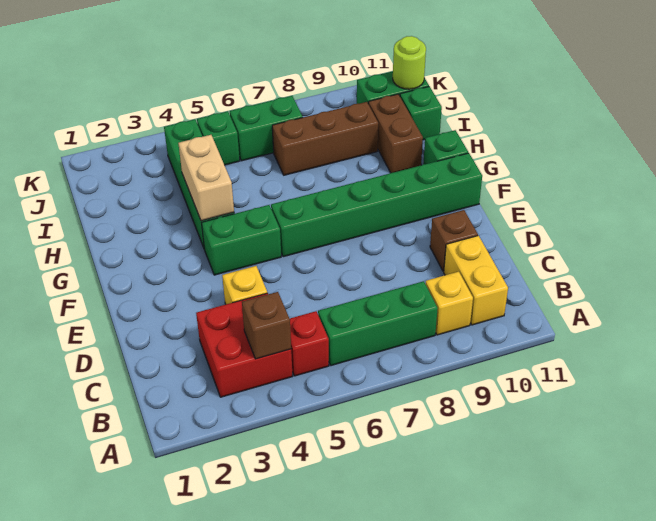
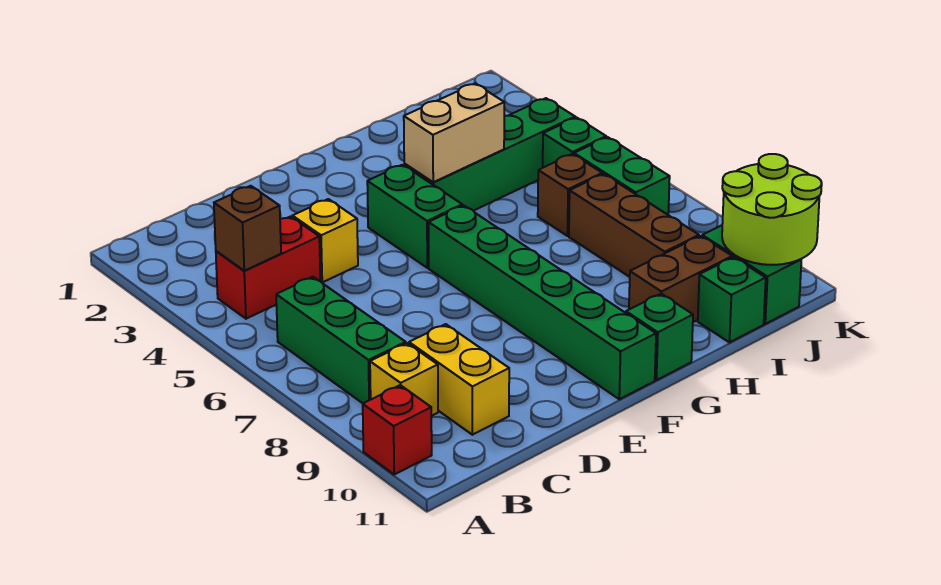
red 2x2 brick [196,293,293,397] -> red 1x2 brick [216,216,320,319]
red 1x1 brick [290,311,329,376] -> red 1x1 brick moved to [363,385,432,474]
yellow 1x2 brick [444,235,508,325] -> yellow 1x2 brick turned to [409,324,509,435]
brown 1x1 brick [430,210,478,271] -> brown 1x1 brick moved to [538,154,602,236]
lime 1x1 round brick [393,36,426,89] -> lime 2x2 round brick [722,154,822,265]

